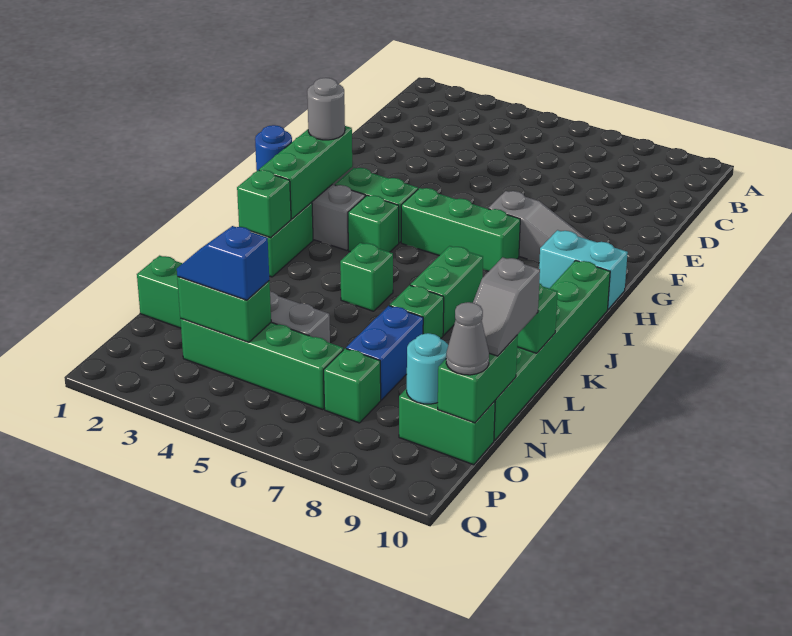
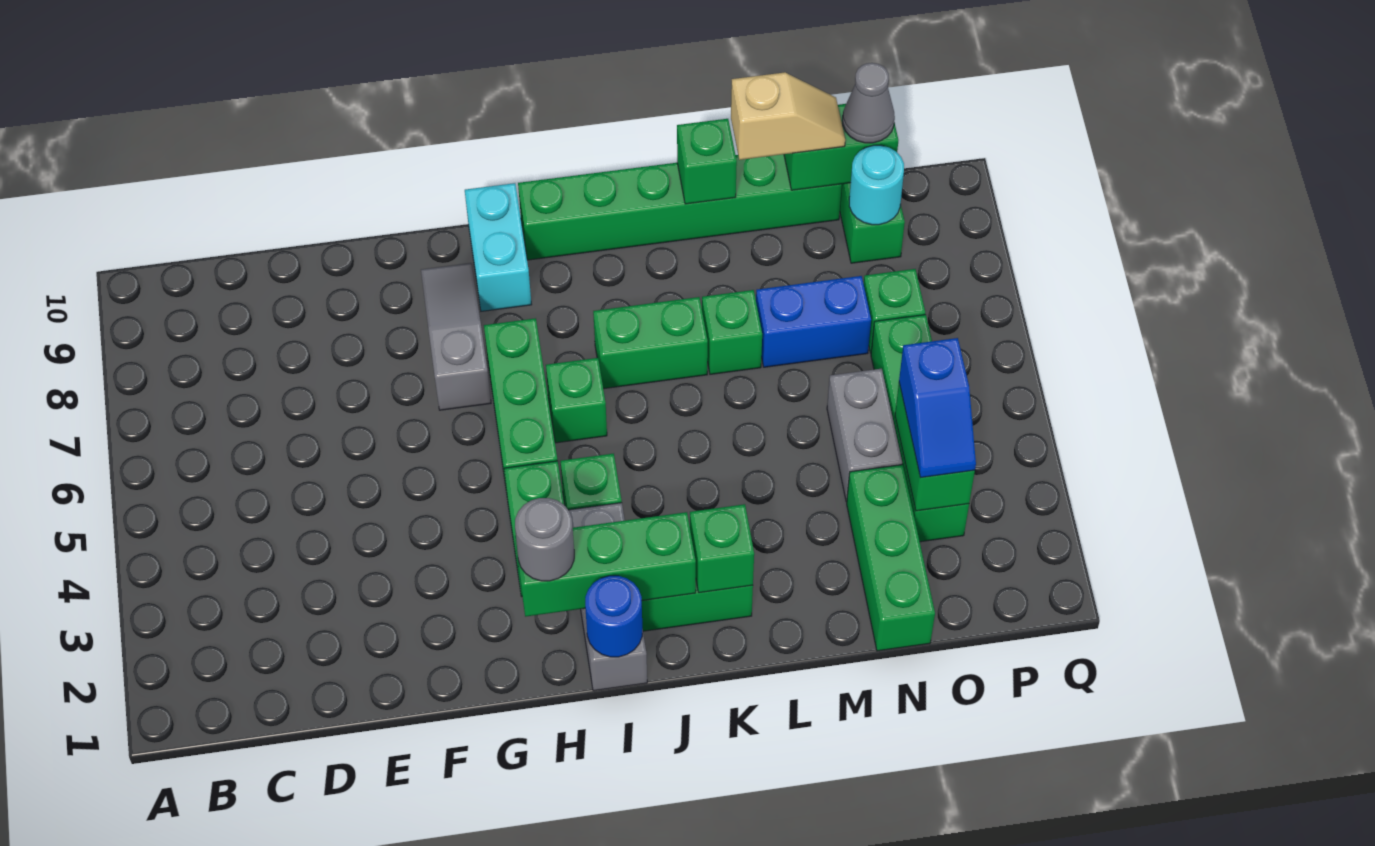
green 1x1 brick [340,243,393,311] -> green 1x1 brick moved to [546,358,607,443]
grey 1x2 slope [473,257,540,356] -> tan 1x2 slope [731,72,845,160]

